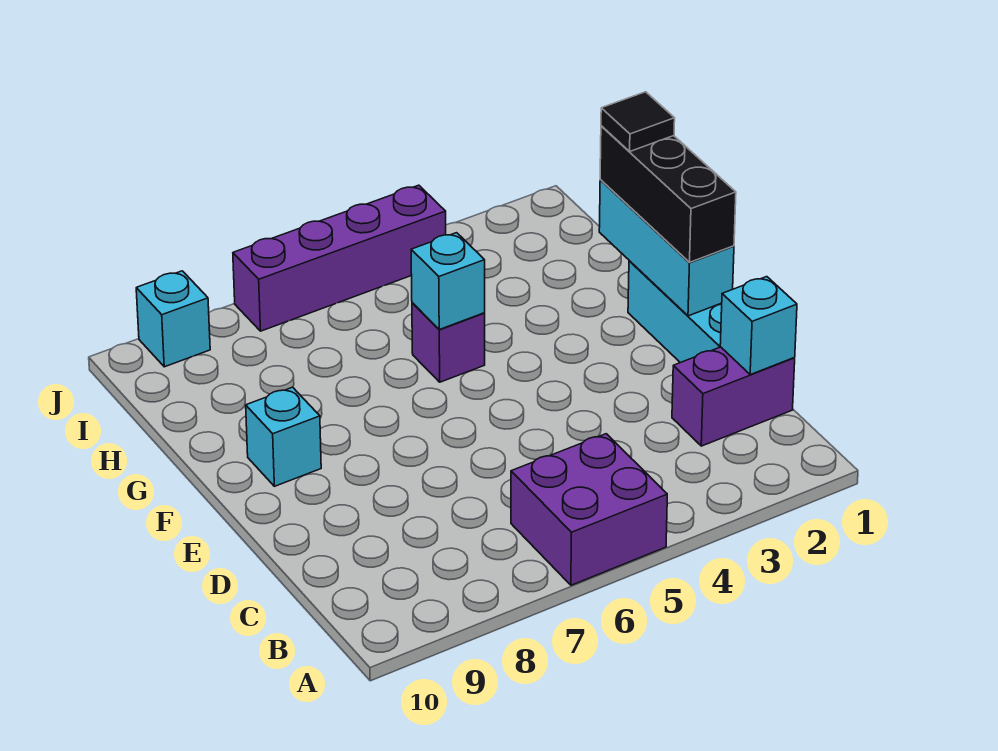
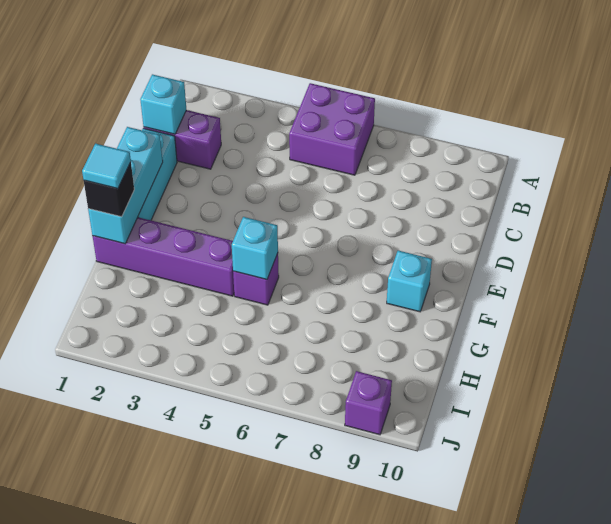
black 1x3 brick [600,126,736,262] -> black 1x1 brick [84,162,134,217]
black 1x1 tile [601,92,675,151] -> cyan 1x1 tile [82,144,131,189]
purple 1x4 brick [233,185,446,331] -> purple 1x4 brick moved to [93,217,234,296]
cyan 1x1 brick [136,271,210,367] -> purple 1x1 brick [345,371,392,435]

